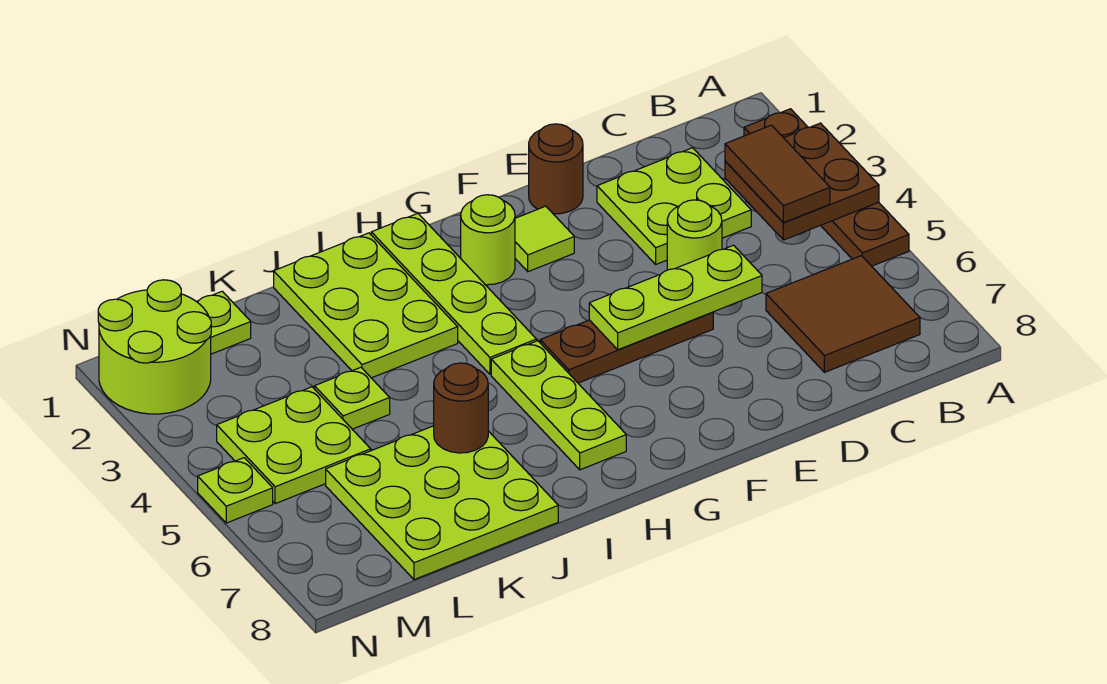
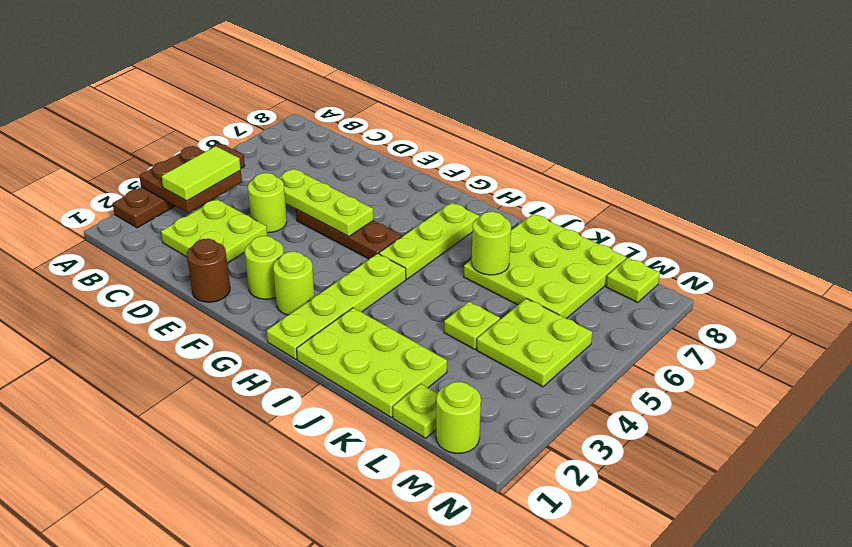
brown 1x2 tile [725,125,830,223] -> lime 1x2 tile [161,146,241,201]
brown 2x2 tile [766,256,920,372] -> none
lime 1x1 tile [515,206,574,272] -> lime 1x1 round brick [245,236,284,299]
lime 2x3 plate [274,233,458,378] -> lime 2x3 plate turned to [297,308,447,417]
brown 1x1 round brick [434,363,488,453] -> lime 1x1 round brick [472,212,511,275]
lime 2x2 round brick [98,280,211,414] -> lime 1x1 round brick [436,382,481,453]
lime 1x1 plate [198,458,273,523] -> lime 1x1 plate moved to [606,258,660,303]

